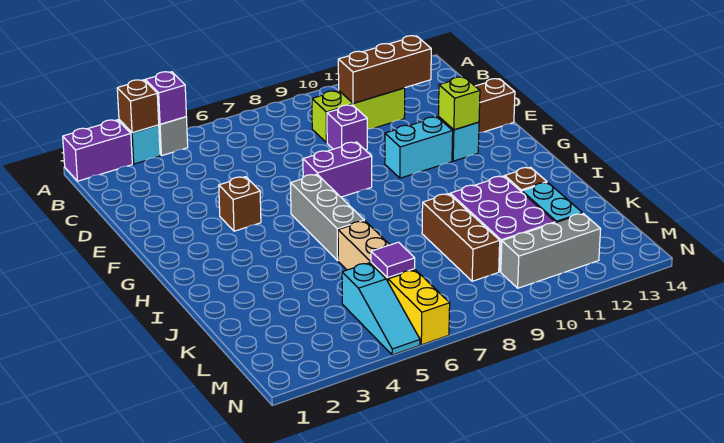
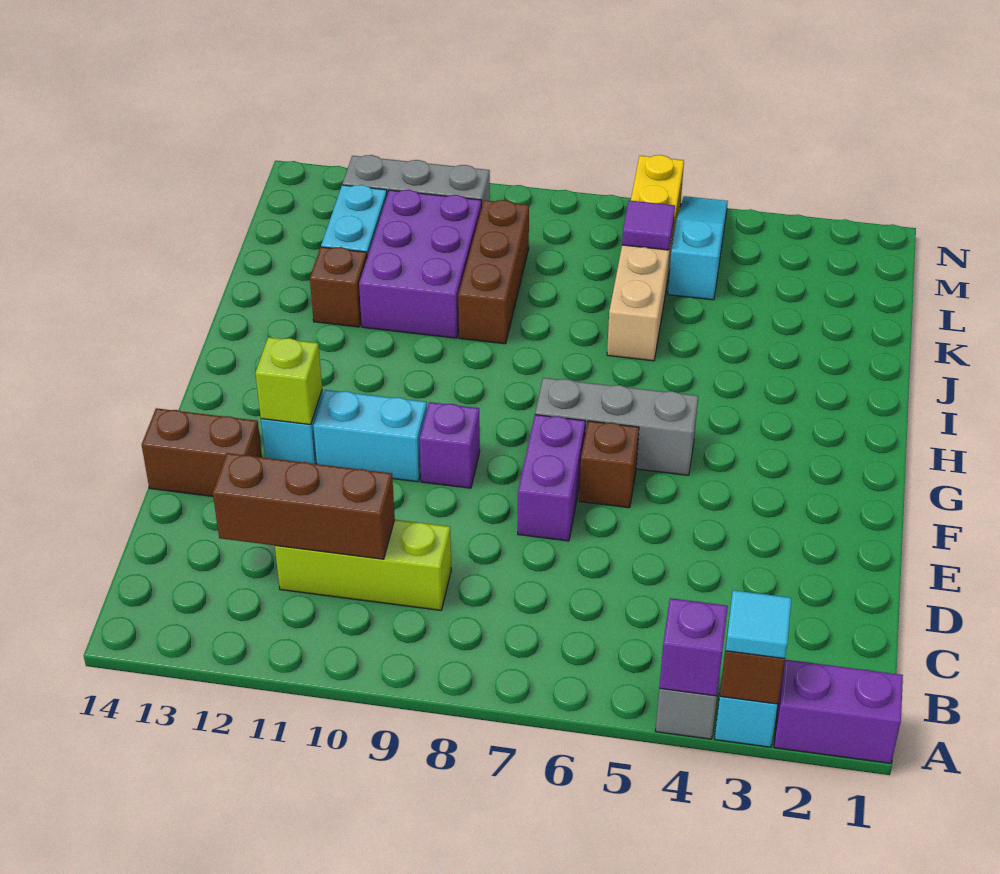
none -> cyan 1x1 tile [726,590,792,659]
purple 1x1 brick [327,105,367,150] -> purple 1x1 brick moved to [419,402,480,488]
brown 1x1 brick [219,177,261,231] -> brown 1x1 brick moved to [579,421,639,508]
purple 1x2 brick [303,142,372,197] -> purple 1x2 brick turned to [518,415,585,541]
grey 1x3 brick [291,174,364,260] -> grey 1x3 brick turned to [535,378,698,475]

